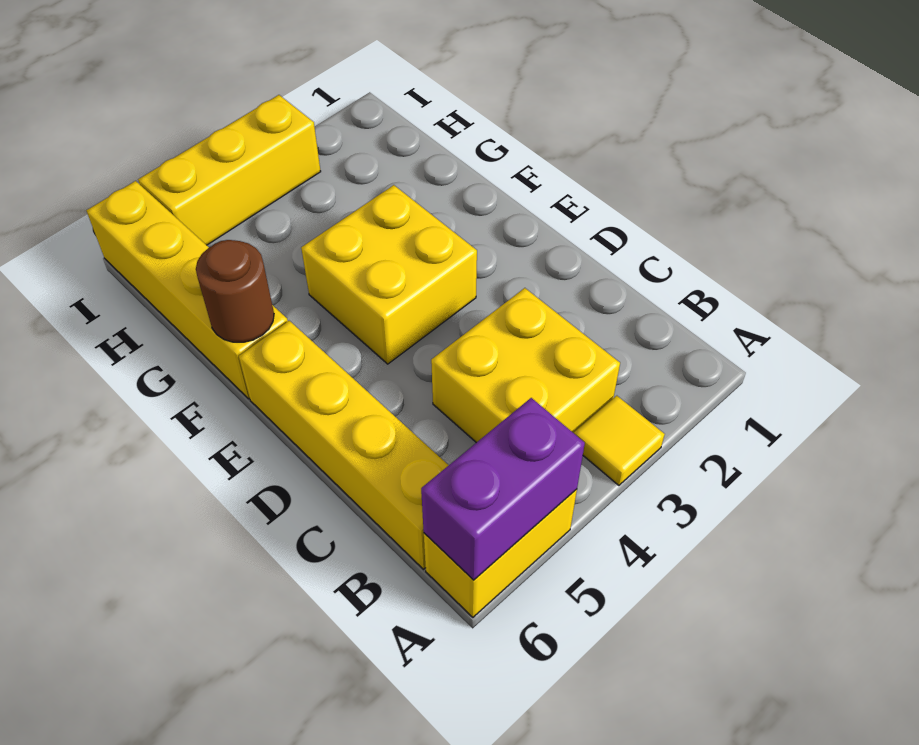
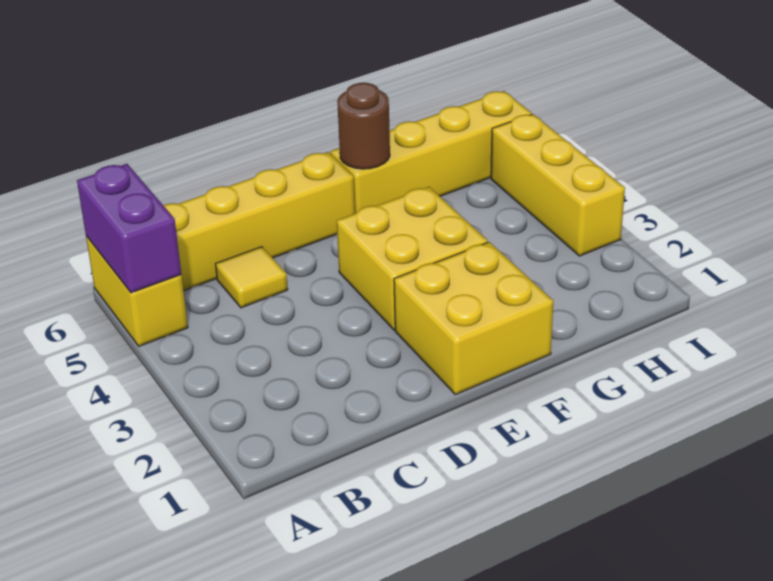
yellow 1x1 tile [574,396,665,485] -> yellow 1x1 tile moved to [216,247,288,308]
yellow 2x2 brick [431,288,620,443] -> yellow 2x2 brick moved to [394,242,553,395]

